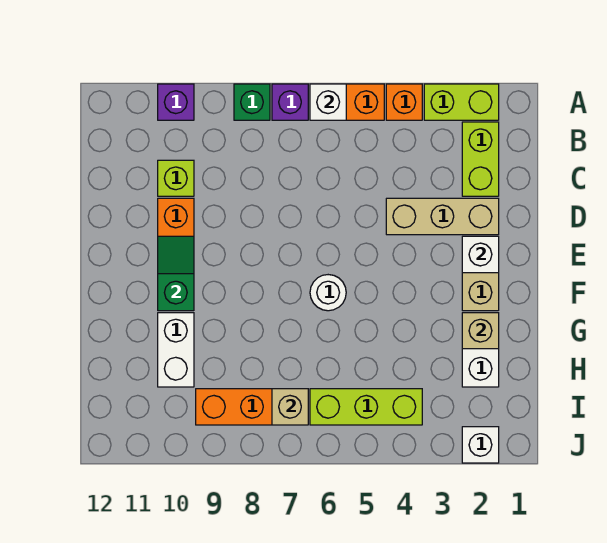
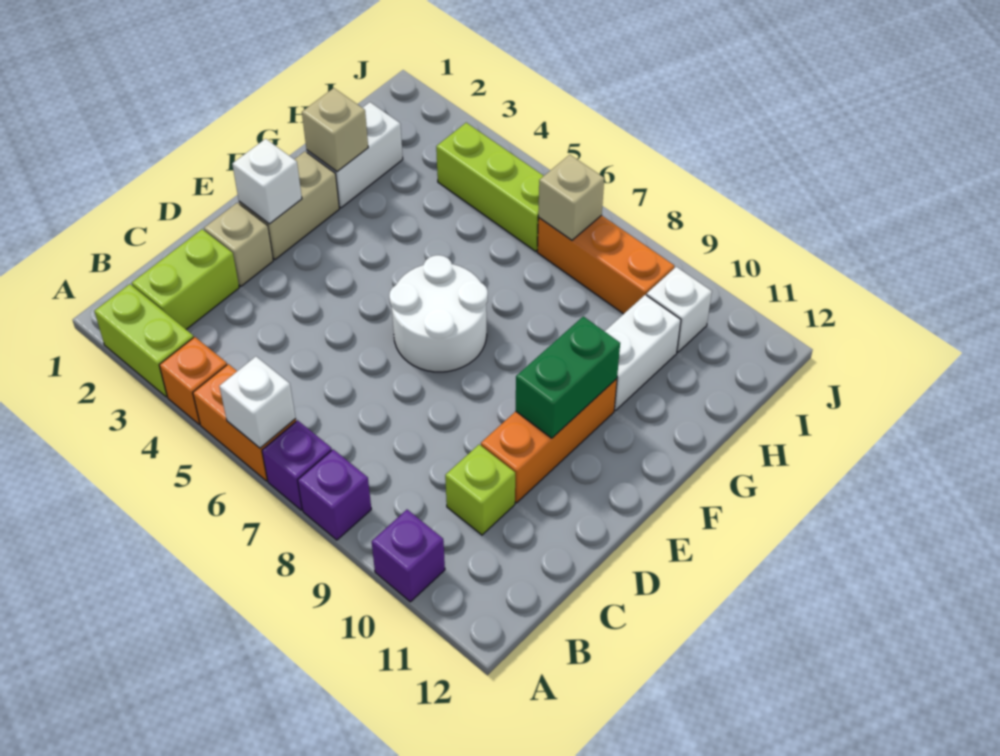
green 1x1 brick [234,84,270,120] -> purple 1x1 brick [298,449,371,540]
tan 1x3 brick [386,198,499,235] -> tan 1x1 brick [204,203,273,286]
green 1x2 slope [158,236,194,311] -> green 1x2 brick [516,316,620,438]
white 1x1 round brick [310,275,346,311] -> white 2x2 round brick [389,255,488,372]
white 1x1 brick [462,427,499,463] -> white 1x1 brick moved to [647,267,712,352]

